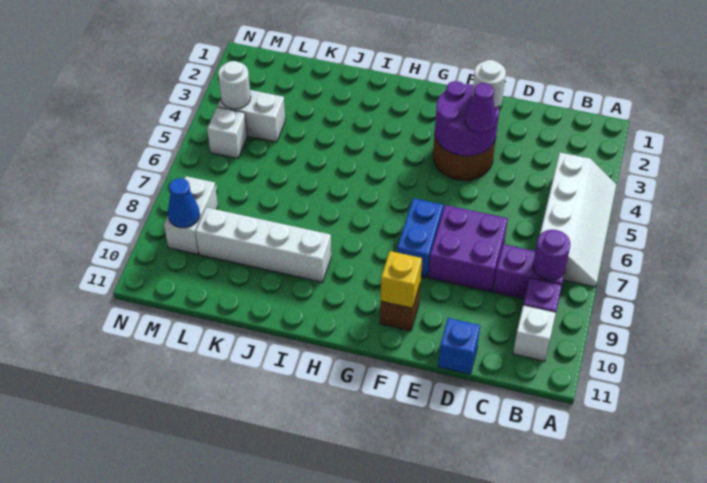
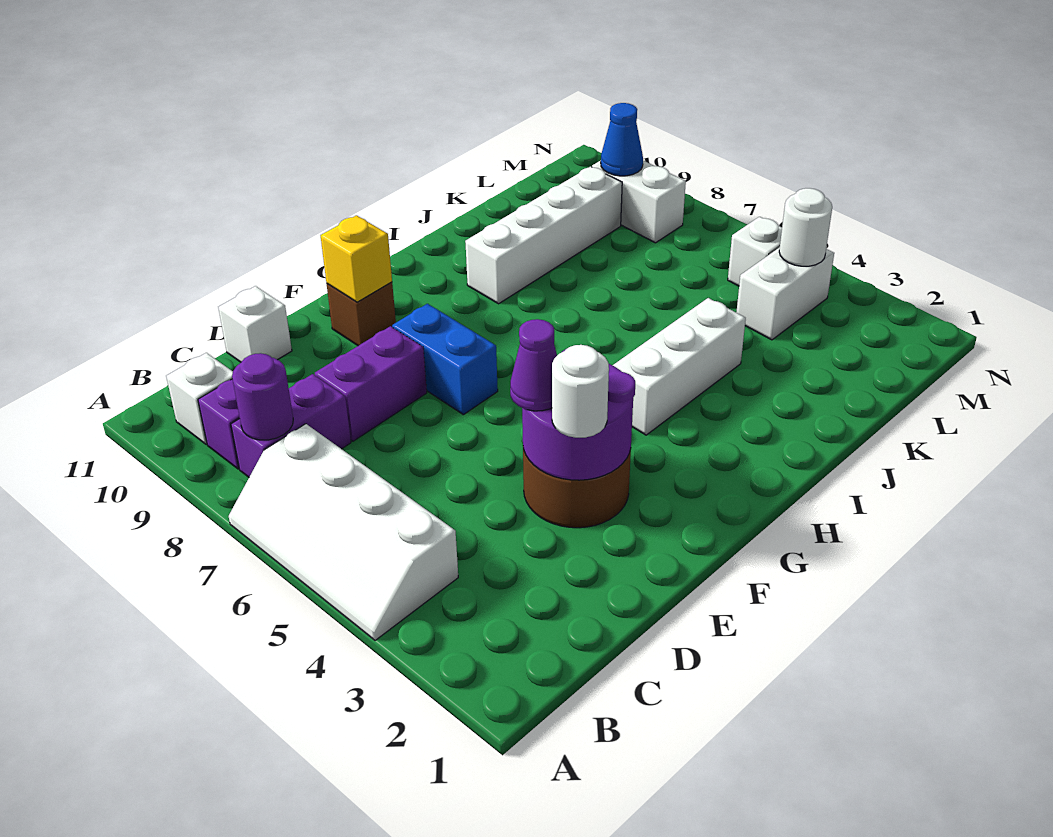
purple 2x2 brick [428,205,508,292] -> purple 1x2 brick [315,326,427,441]
blue 1x1 brick [438,318,480,374] -> white 1x1 brick [218,286,292,362]
none -> white 1x3 brick [613,298,746,435]

